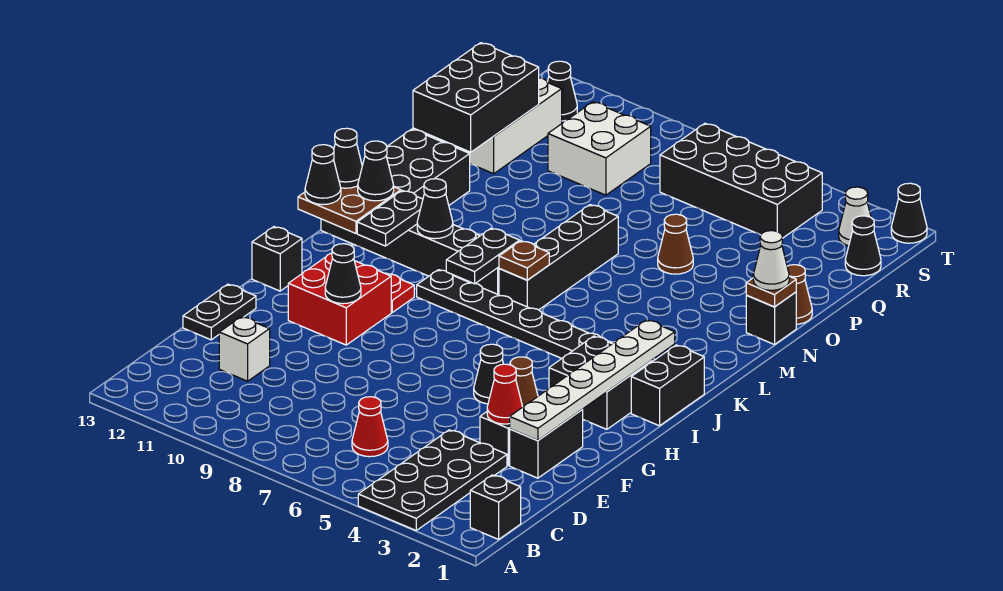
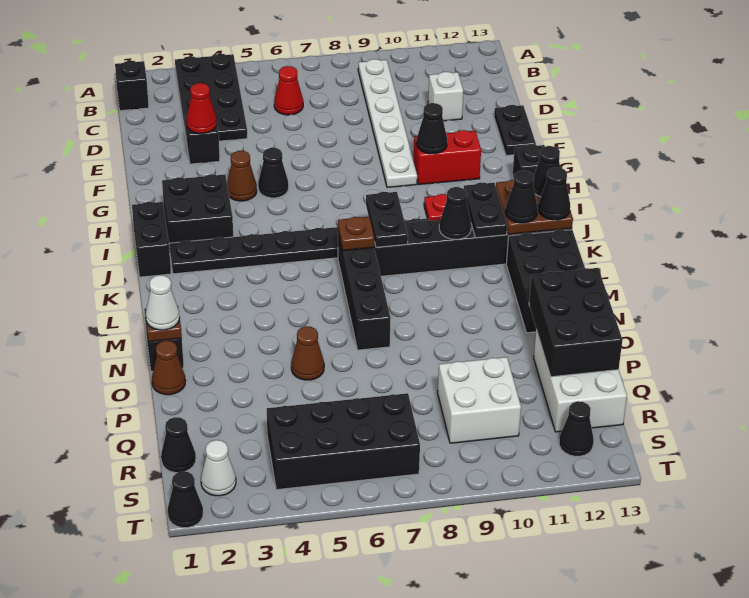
black 1x2 brick [510,409,583,478] -> none
white 1x6 plate [510,320,675,441] -> white 1x6 plate moved to [358,59,417,187]
red 2x2 brick [288,253,391,345] -> red 1x2 brick [414,130,481,184]

